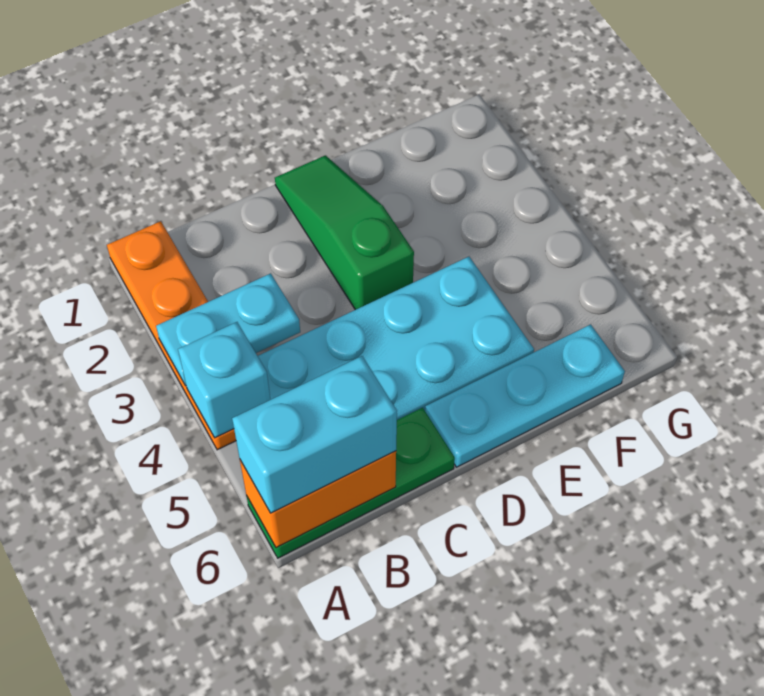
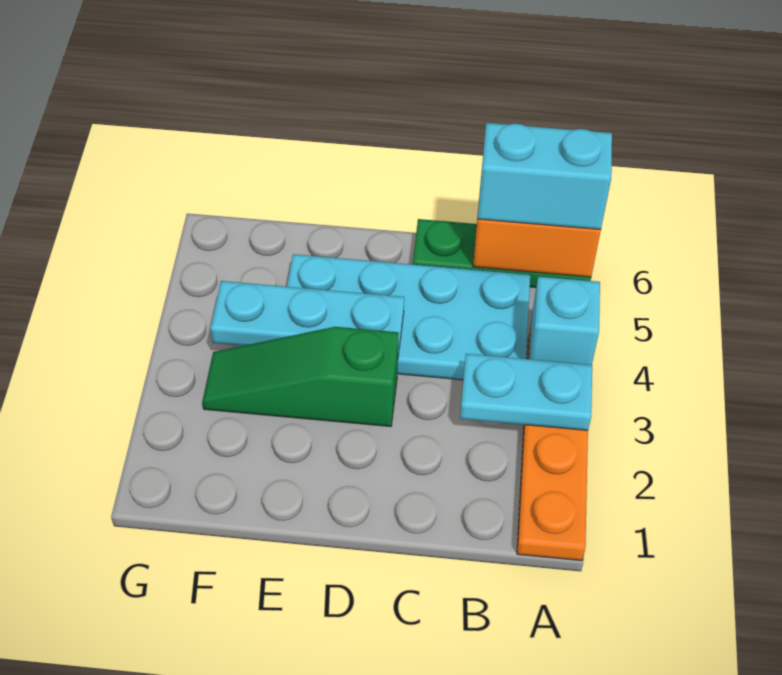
green 1x3 slope [275,155,414,310] -> green 1x3 slope turned to [202,327,399,427]
cyan 1x3 plate [425,324,625,467] -> cyan 1x3 plate moved to [210,281,404,356]

